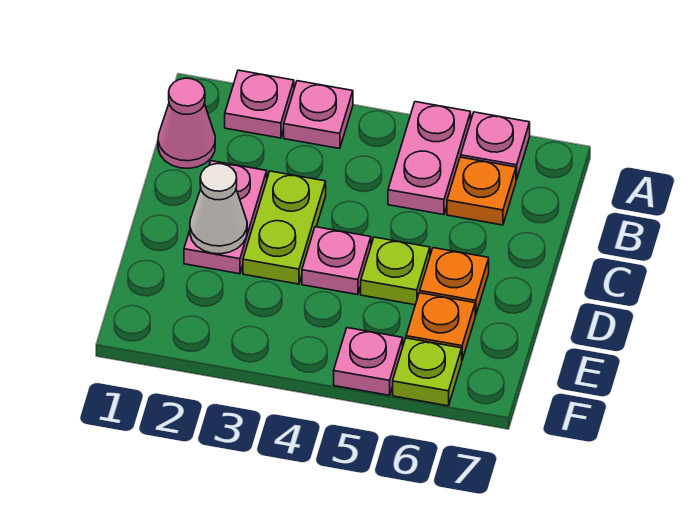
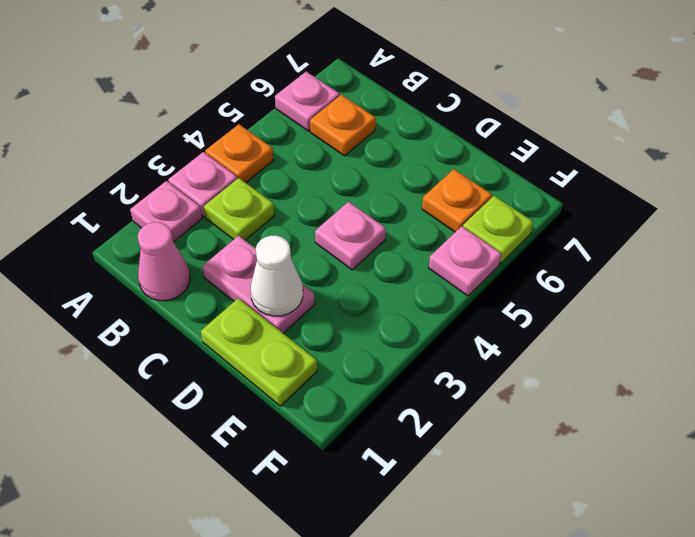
pink 1x2 plate [388,102,471,215] -> none
lime 1x2 plate [243,171,326,284] -> lime 1x2 plate moved to [201,298,317,406]
lime 1x1 plate [361,237,430,305] -> lime 1x1 plate moved to [204,178,275,240]
orange 1x1 plate [420,248,489,316] -> orange 1x1 plate moved to [205,124,273,183]

